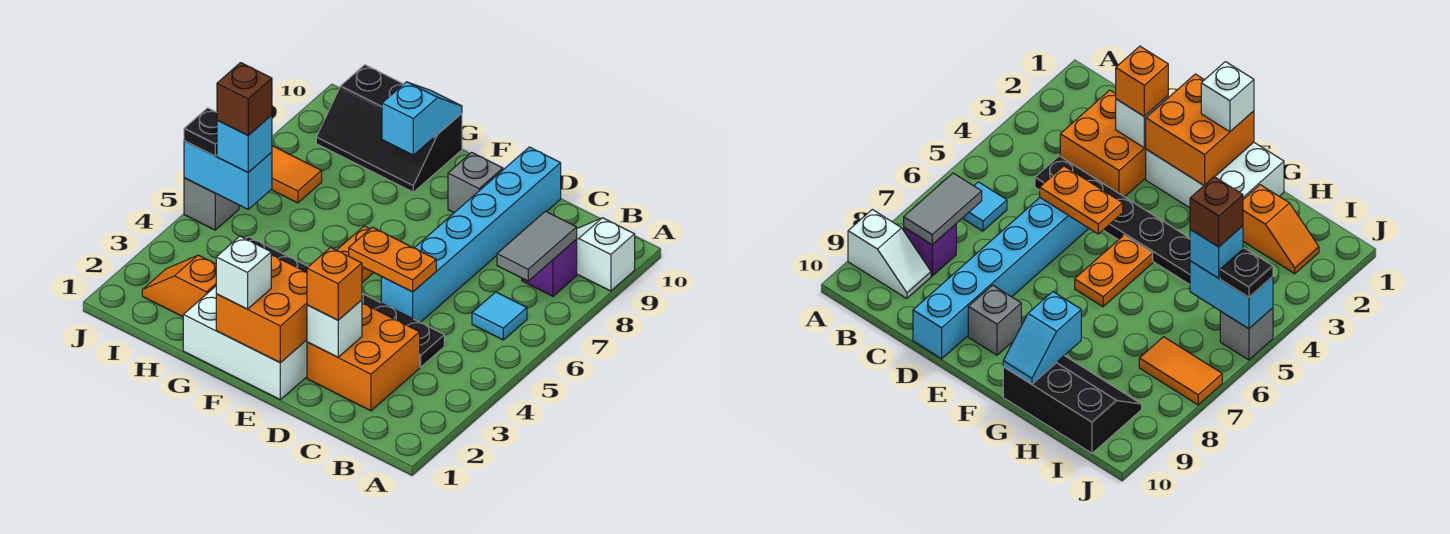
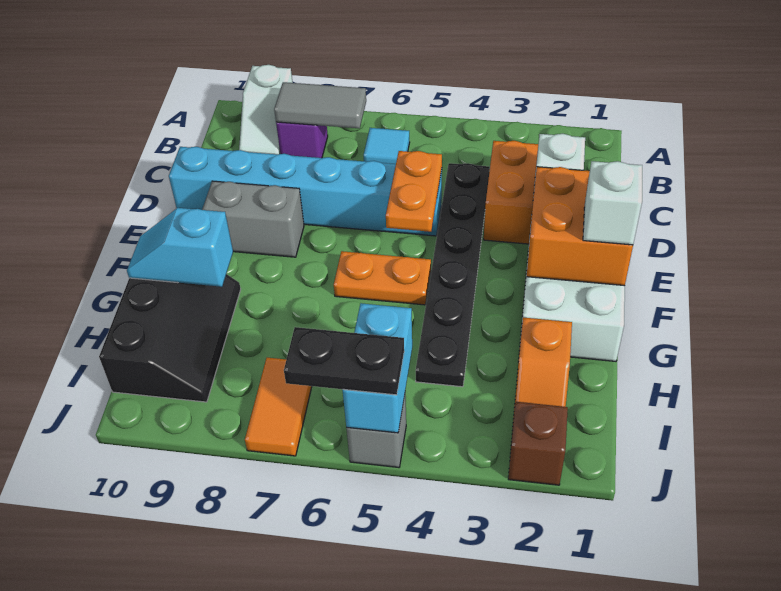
orange 1x1 brick [307,247,362,320] -> none
grey 1x1 brick [448,152,503,213] -> grey 1x2 brick [202,181,304,257]
cyan 1x1 brick [217,115,272,172] -> none
brown 1x1 brick [217,63,272,135] -> brown 1x1 brick moved to [508,402,568,485]
black 1x1 plate [184,108,217,156] -> black 1x2 plate [284,327,404,395]

